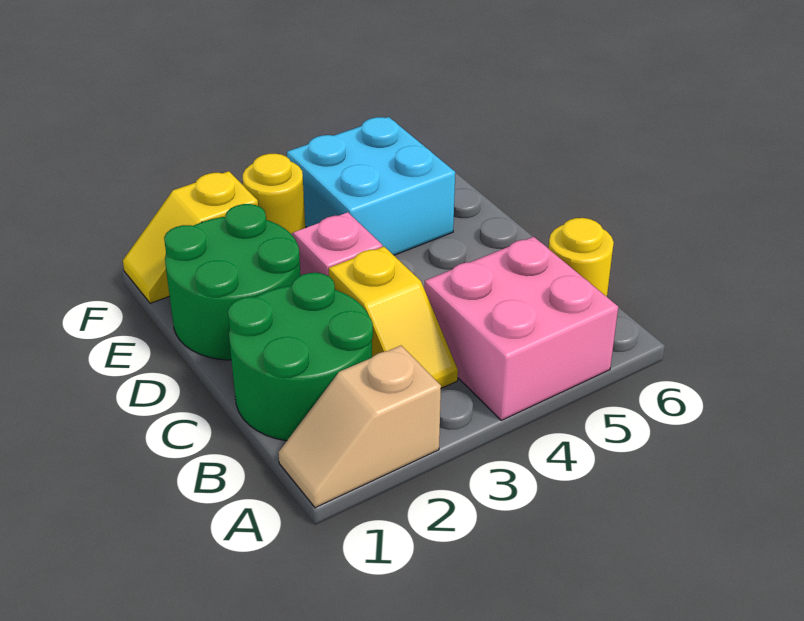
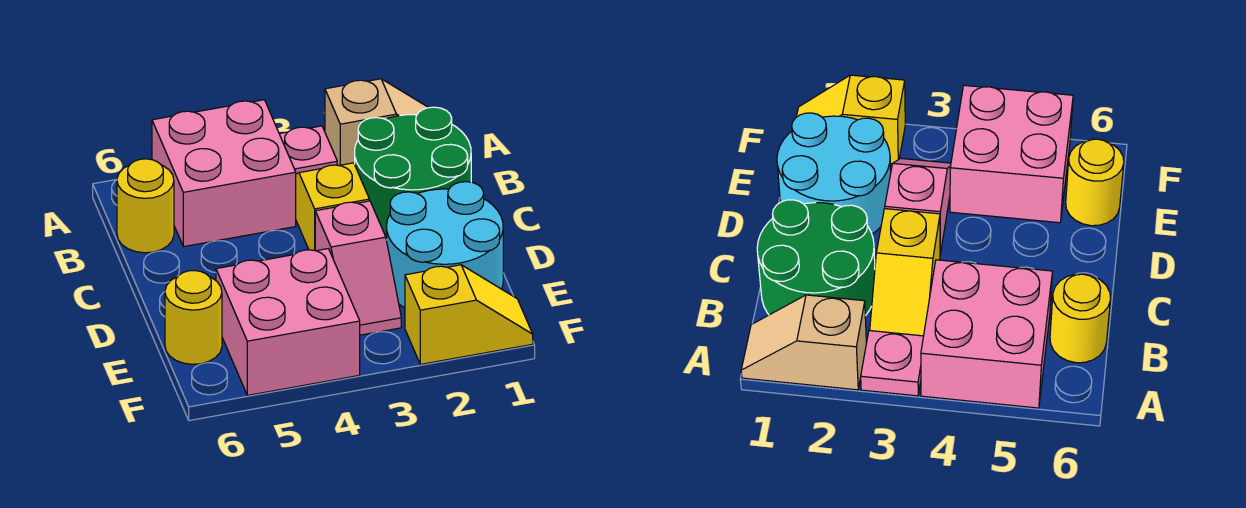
none -> pink 1x1 plate [280,126,337,174]
green 2x2 round brick [164,204,301,360] -> cyan 2x2 round brick [387,182,503,308]
cyan 2x2 brick [287,117,455,255] -> pink 2x2 brick [216,249,360,395]
yellow 1x1 round brick [243,154,305,234] -> yellow 1x1 round brick moved to [165,271,222,364]

